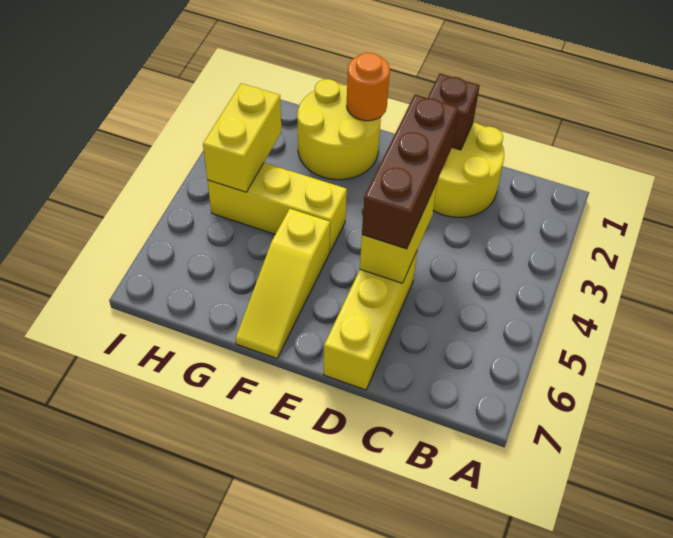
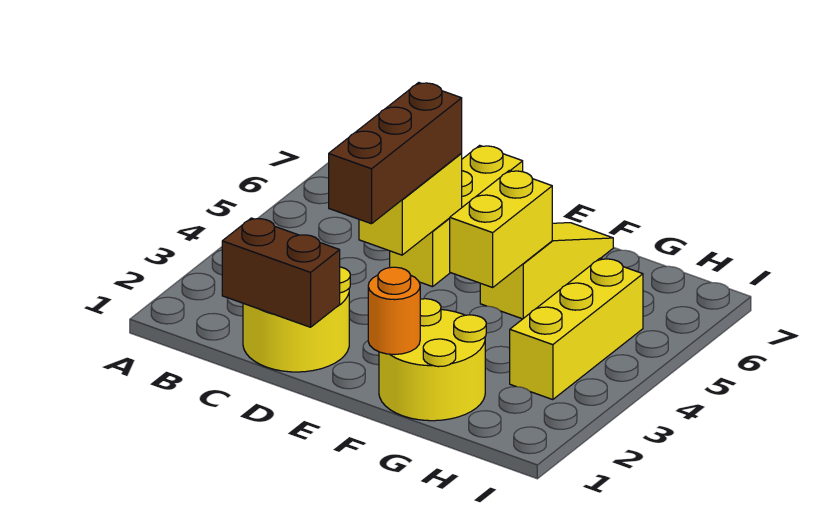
brown 1x1 brick [428,74,480,150] -> brown 1x2 brick [222,218,340,327]
yellow 1x3 brick [207,163,347,252] -> yellow 1x3 brick turned to [510,258,643,400]
yellow 1x2 brick [203,83,282,192] -> yellow 1x2 brick moved to [450,170,552,287]

